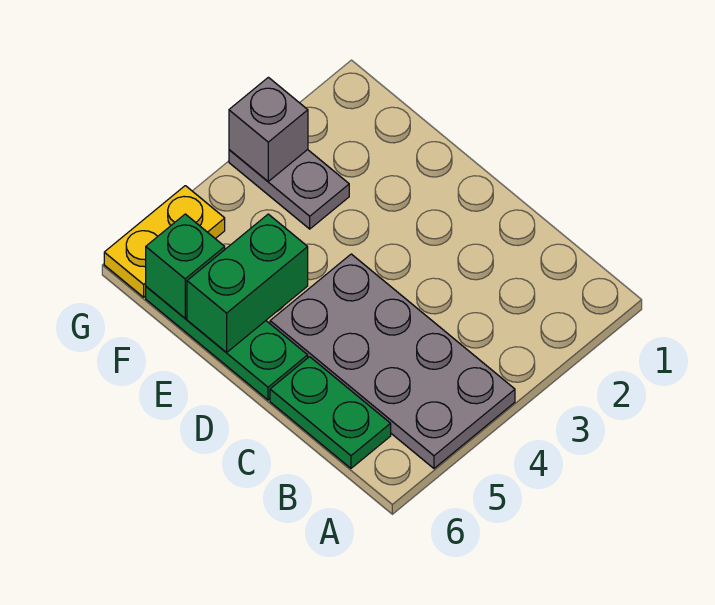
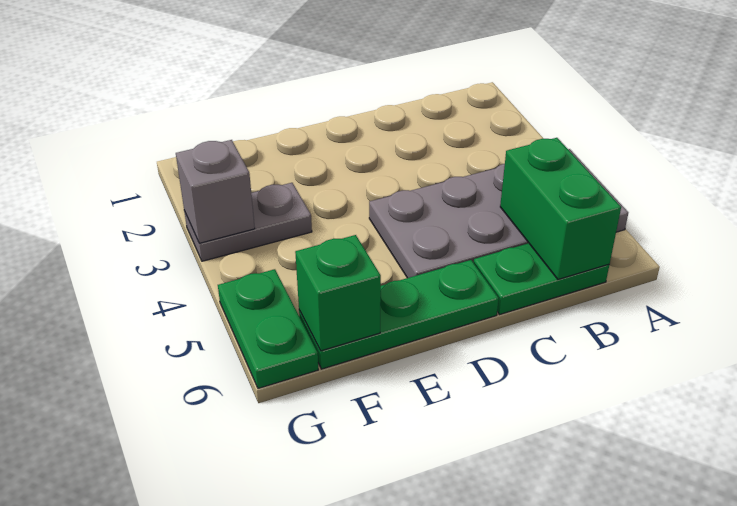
green 1x2 brick [187,214,308,353] -> green 1x2 brick moved to [500,138,621,279]
yellow 1x2 plate [104,186,225,297] -> green 1x2 plate [218,269,318,388]

